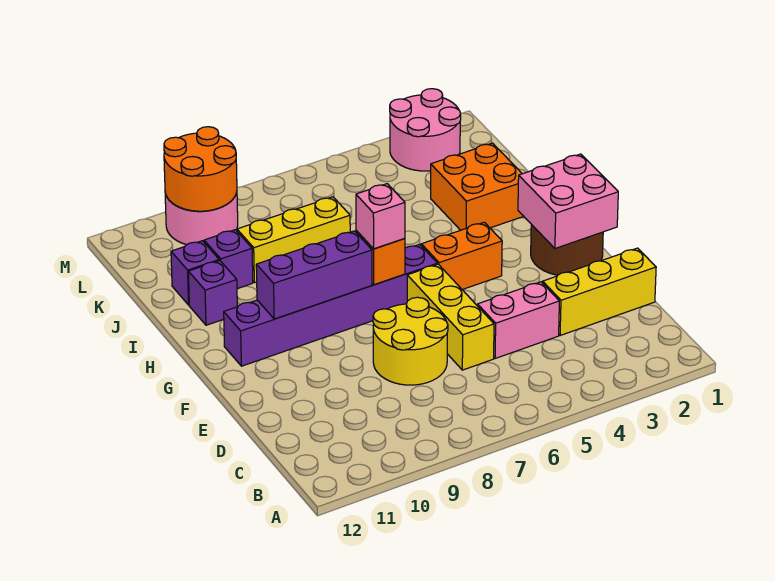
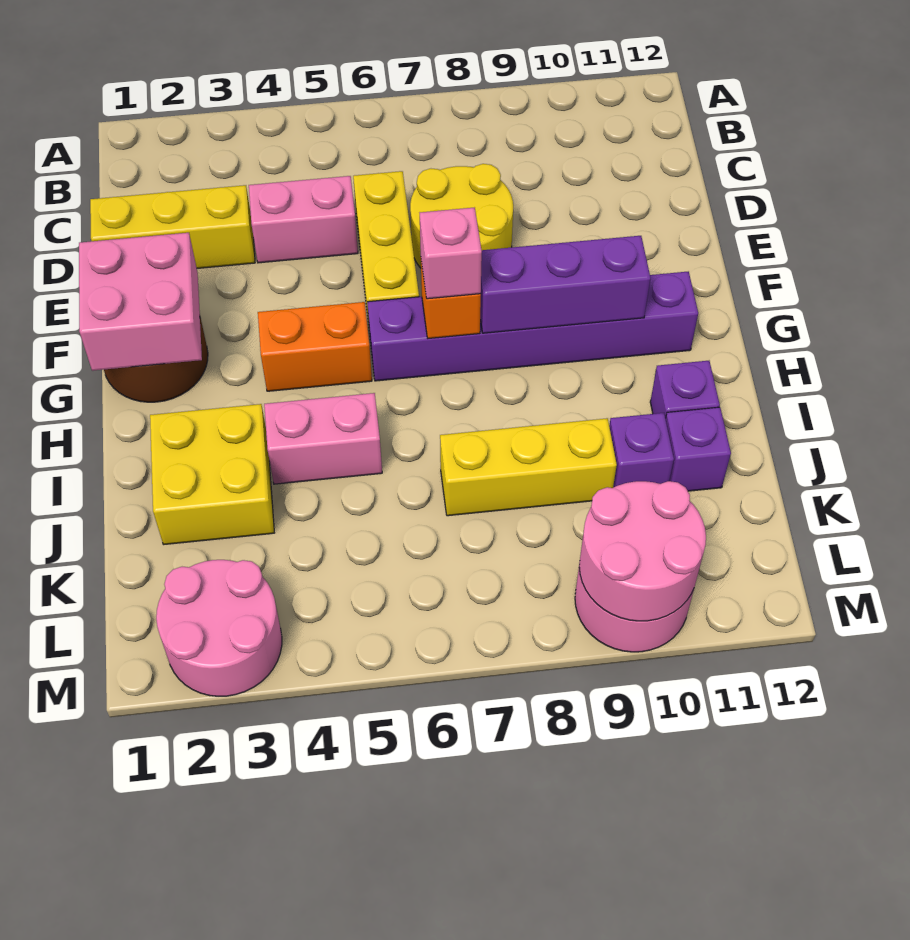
orange 2x2 brick [431,143,523,230] -> yellow 2x2 brick [150,404,274,545]
none -> pink 1x2 brick [264,393,382,484]
orange 2x2 round brick [164,127,237,211] -> pink 2x2 round brick [579,481,706,621]

